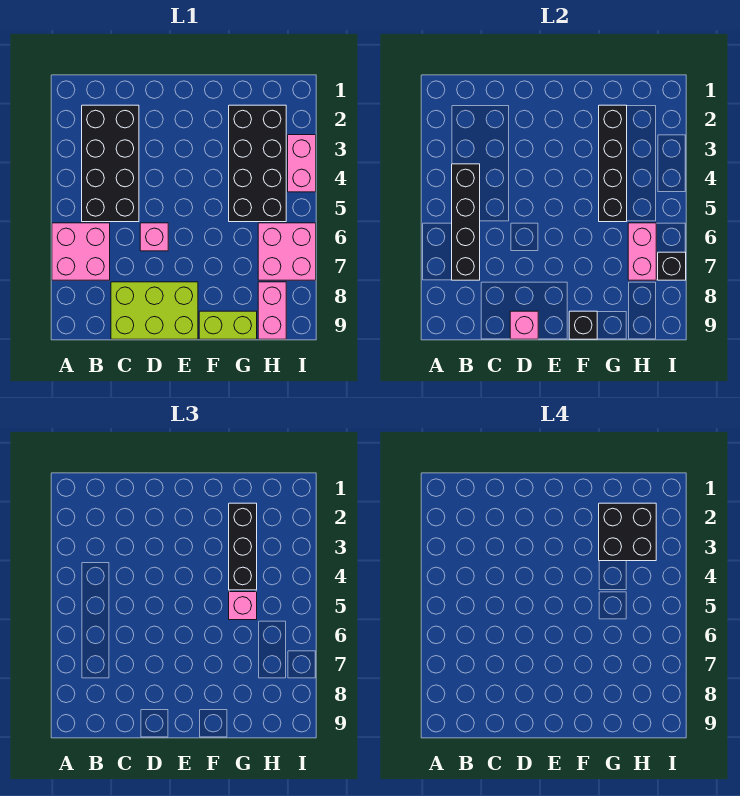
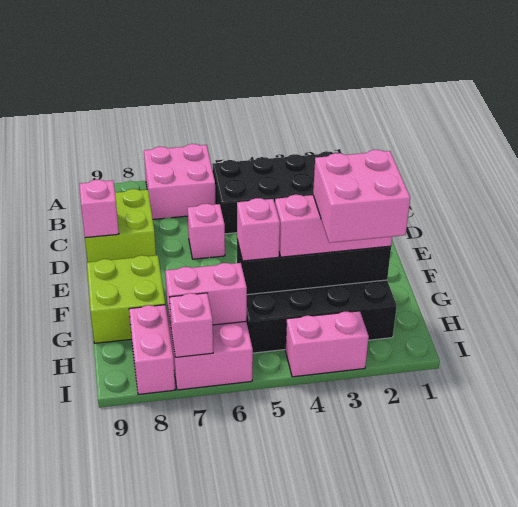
black 1x4 brick [452,164,480,280] -> none
lime 2x3 brick [111,282,198,339] -> lime 2x2 brick [85,189,156,262]
lime 1x2 brick [199,311,257,339] -> lime 2x2 brick [87,255,165,343]
black 1x1 brick [569,311,597,339] -> none
black 1x3 brick [229,503,257,590] -> pink 1x3 brick [275,195,392,257]
black 2x2 brick [599,503,656,561] -> pink 2x2 brick [313,150,410,243]
pink 1x2 brick [258,282,286,339] -> pink 1x2 brick turned to [129,305,175,394]
black 1x1 brick [658,252,686,280] -> pink 1x1 brick [169,293,213,357]

